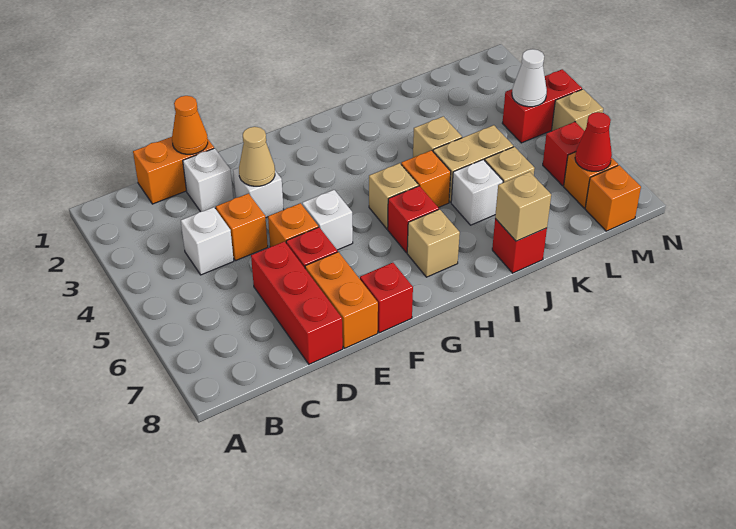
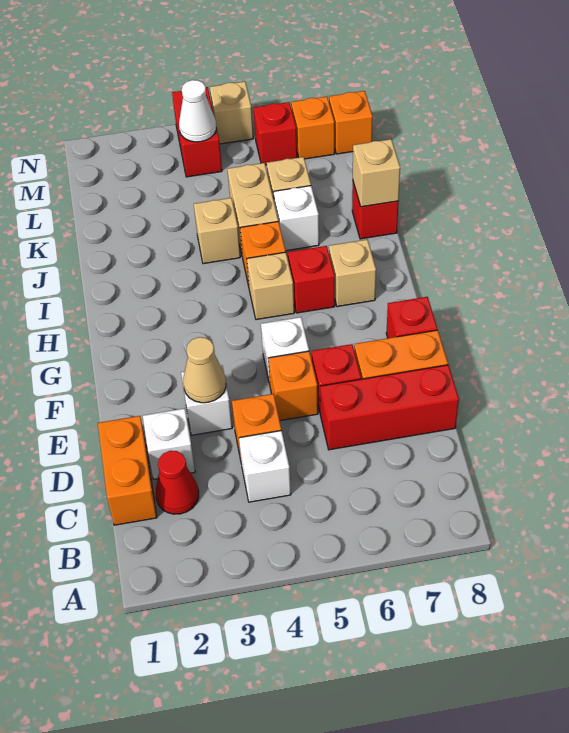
orange 1x1 cone [172,96,208,154] -> none
red 1x1 cone [575,112,612,171] -> red 1x1 cone moved to [156,451,199,514]

